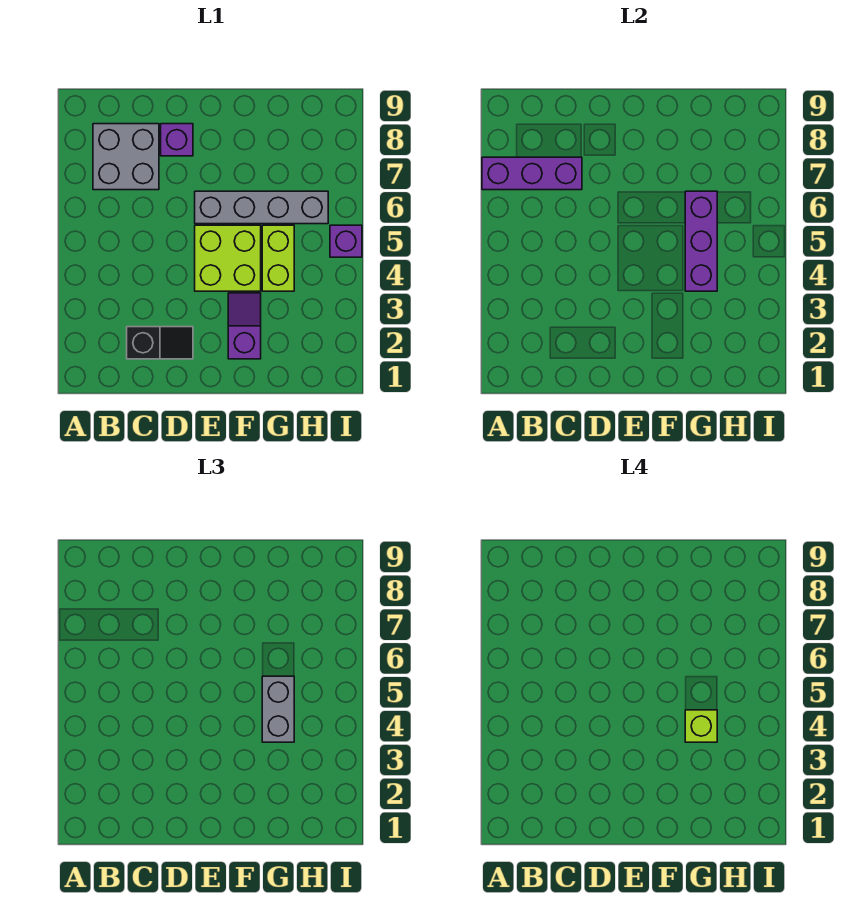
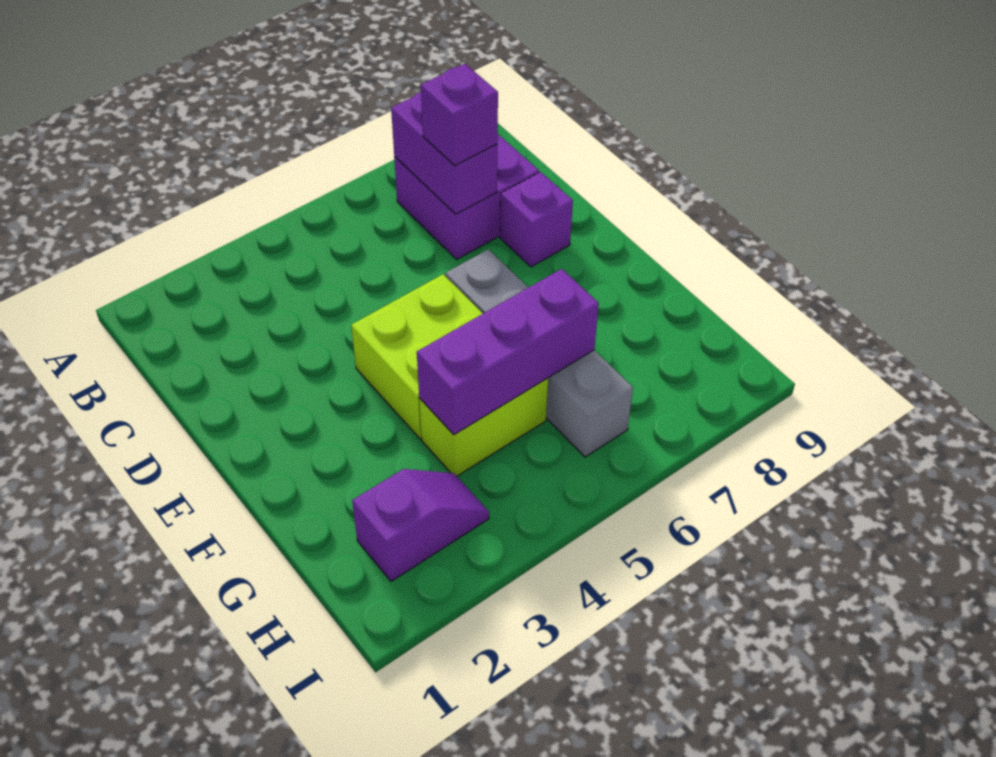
purple 1x3 brick [482,157,582,190] -> purple 1x2 brick [391,92,497,214]
grey 2x2 brick [93,124,159,190] -> purple 2x2 brick [394,134,539,259]
black 1x2 slope [127,327,193,359] -> none
purple 1x2 slope [228,293,261,359] -> purple 1x2 slope moved to [352,469,489,581]
grey 1x2 brick [262,676,294,742] -> none
lime 1x1 brick [685,710,717,742] -> none
purple 1x1 brick [330,225,362,257] -> purple 1x1 brick moved to [421,64,498,165]

